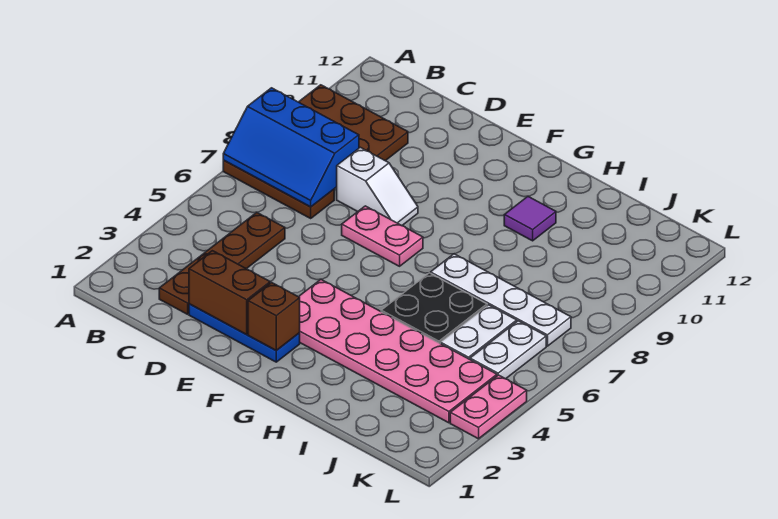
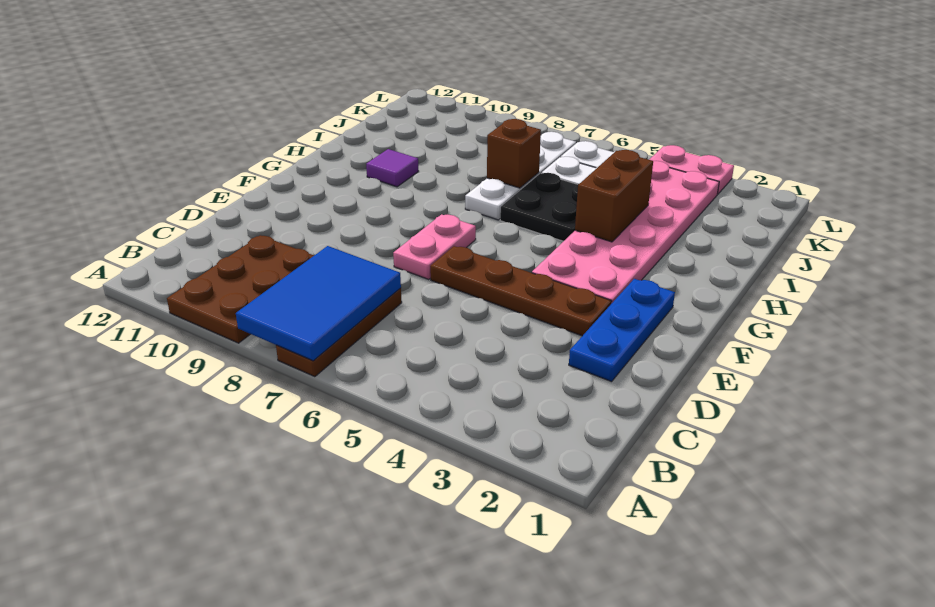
blue 2x3 slope [223,88,359,207] -> blue 2x3 tile [236,246,401,361]
brown 1x4 plate [159,212,285,314] -> brown 1x4 plate moved to [430,246,612,336]
brown 1x2 brick [189,251,270,335] -> brown 1x2 brick moved to [575,150,653,242]
white 1x2 slope [337,147,418,226] -> none
brown 1x1 brick [248,282,300,351] -> brown 1x1 brick moved to [487,119,541,188]

